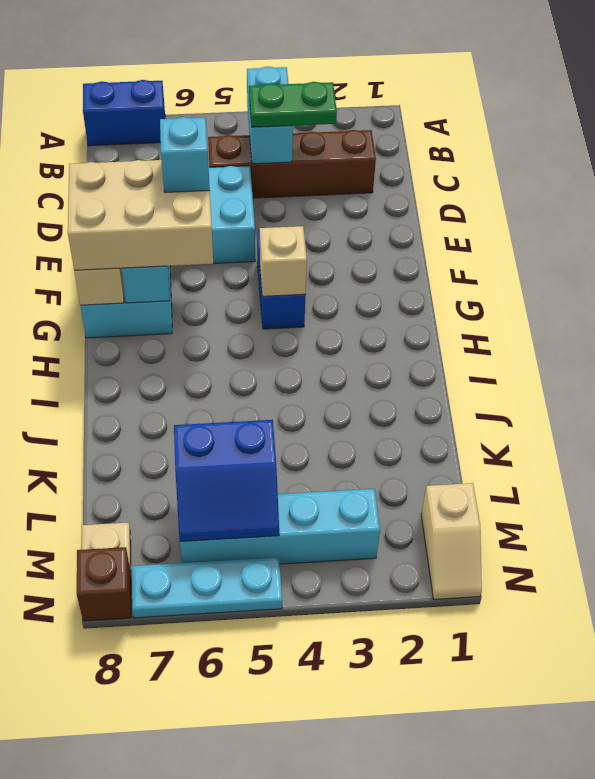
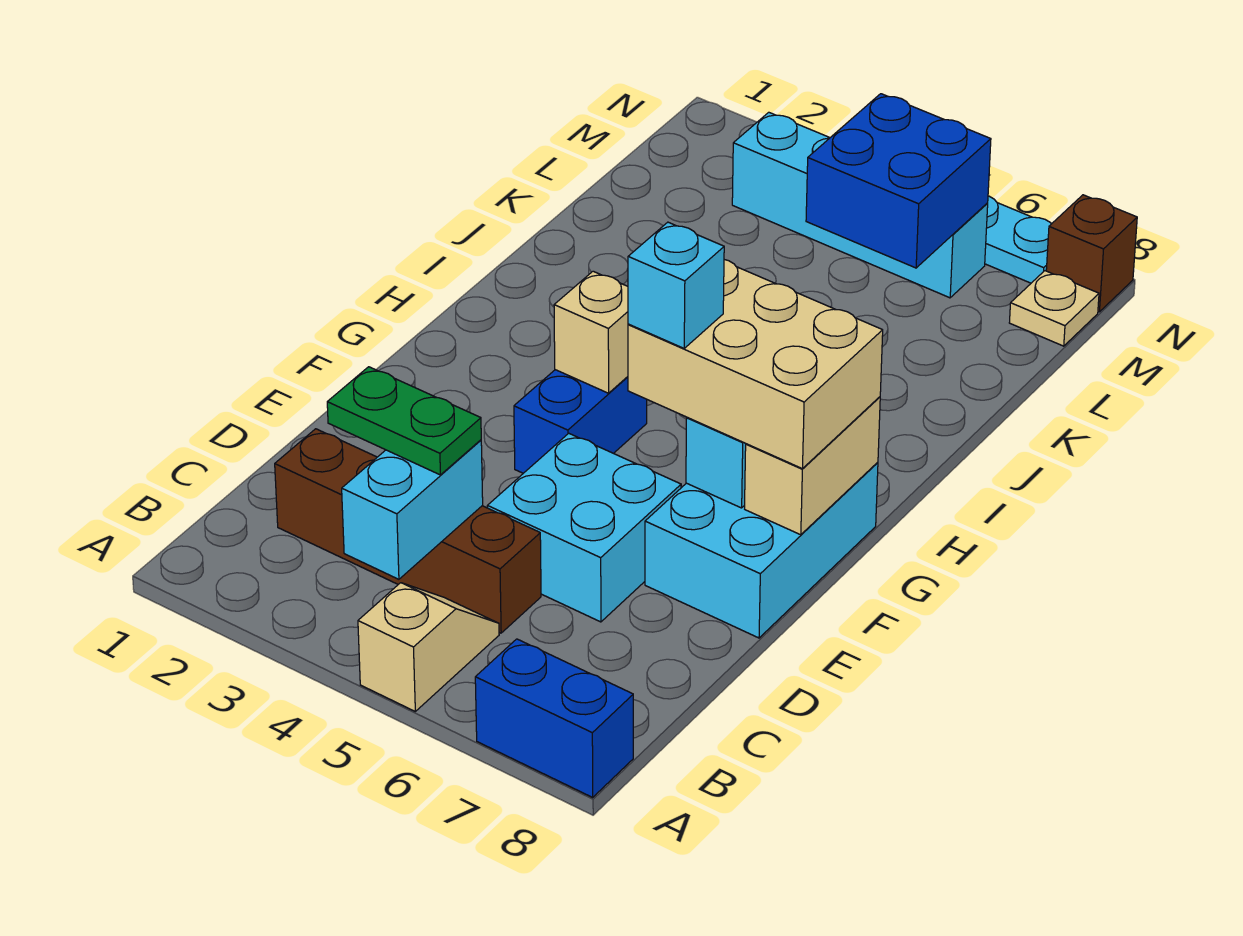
blue 2x2 slope [174,420,279,542] -> blue 2x2 brick [806,94,991,268]
tan 1x2 slope [421,483,482,599] -> tan 1x2 slope moved to [358,583,499,711]

